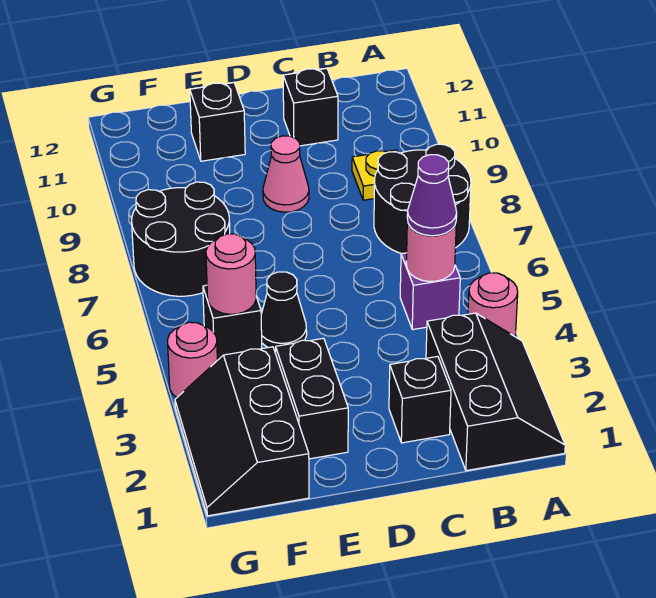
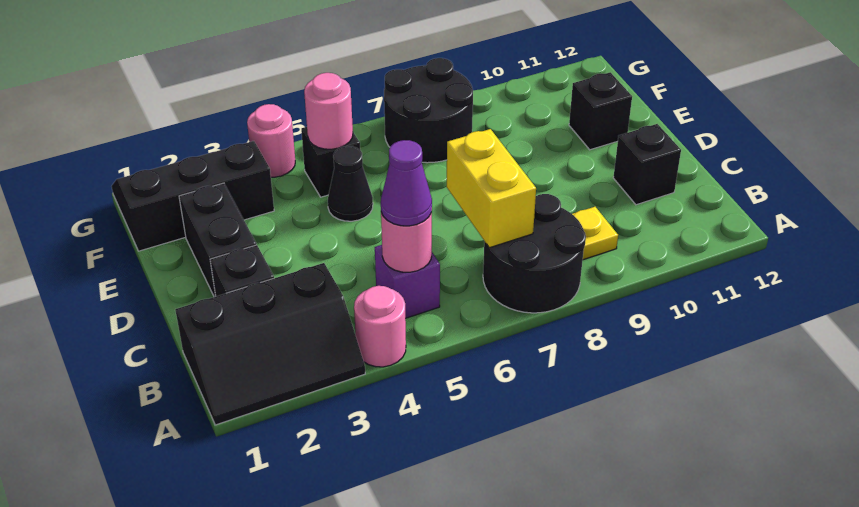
none -> yellow 1x2 brick [447,129,536,248]
pink 1x1 cone [263,136,309,212] -> none
black 1x2 brick [276,338,348,459] -> black 1x2 brick turned to [179,183,256,297]

